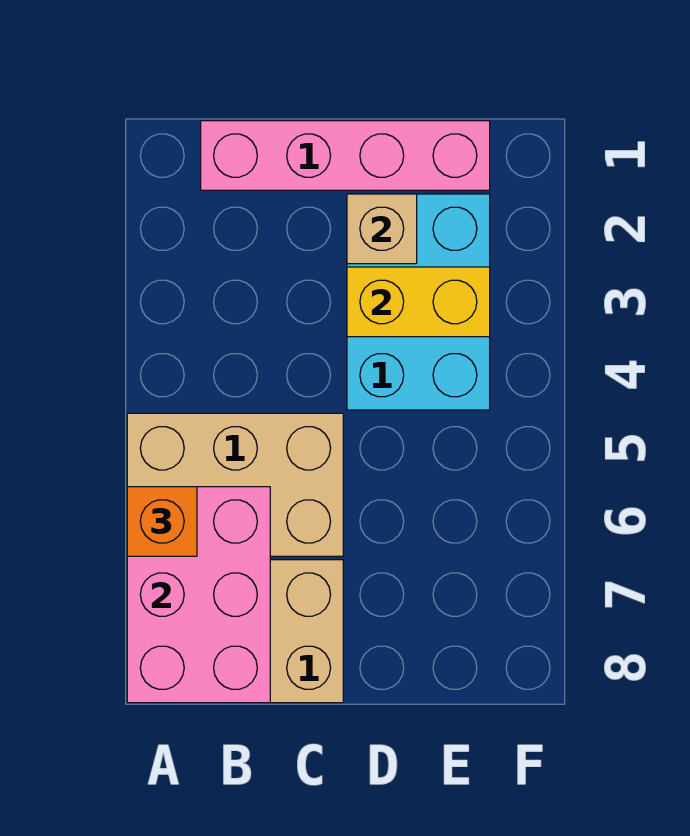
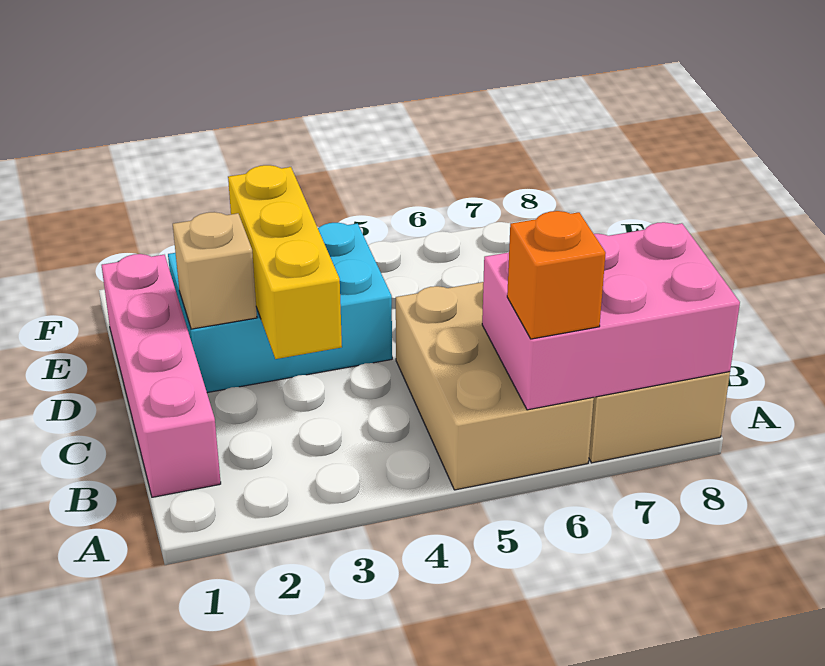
yellow 1x2 brick [347,267,490,337] -> yellow 1x3 brick [228,165,342,359]

